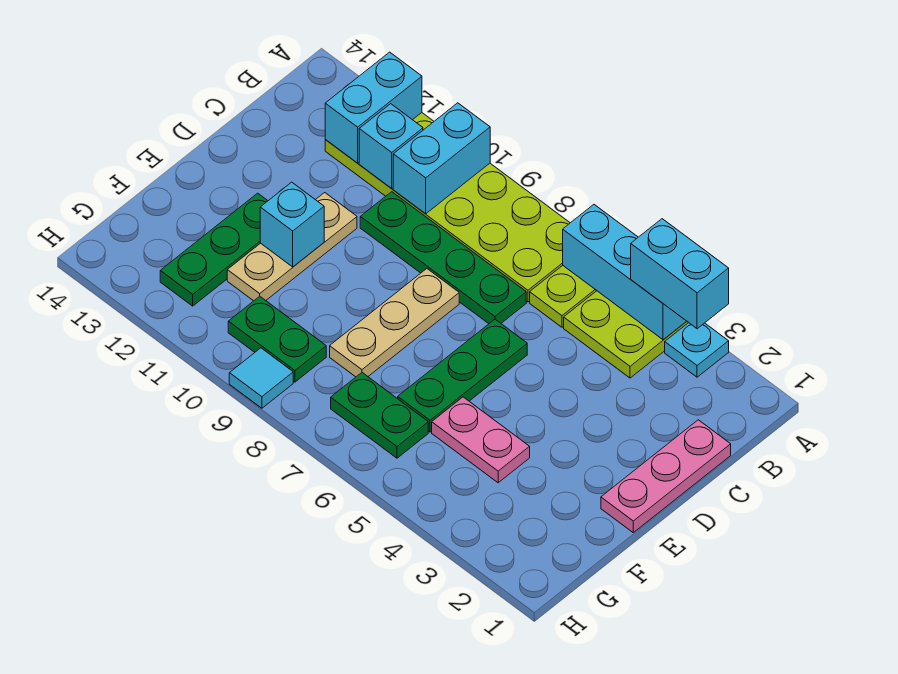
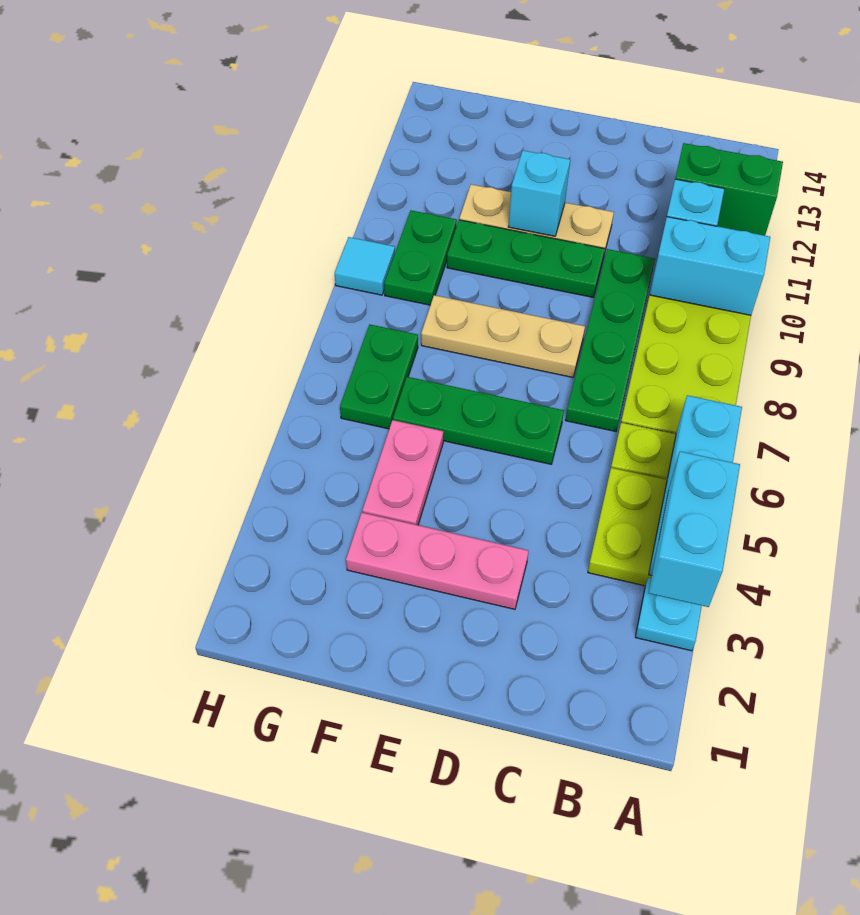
cyan 1x2 brick [325,52,422,163] -> green 1x2 brick [675,143,783,235]
pink 1x3 plate [601,420,731,532] -> pink 1x3 plate moved to [346,513,529,609]
green 1x3 plate [160,193,268,306] -> green 1x3 plate moved to [447,220,605,297]

